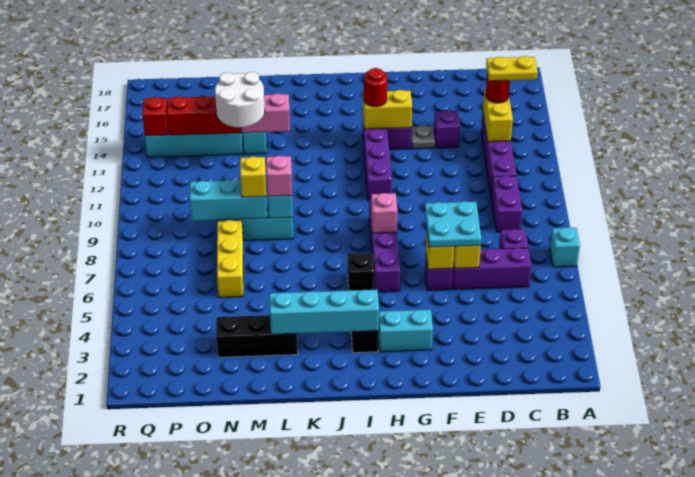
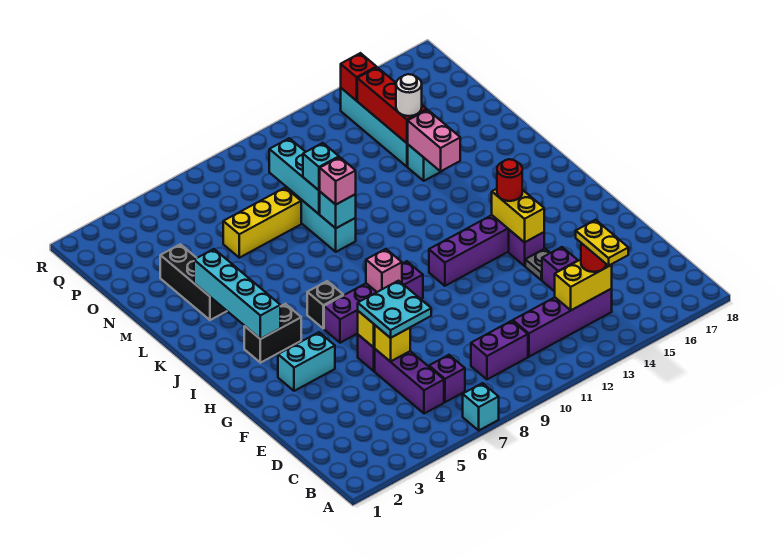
cyan 1x2 brick [378,310,433,352] -> cyan 1x2 brick turned to [278,332,335,391]
yellow 1x1 brick [240,157,266,197] -> cyan 1x1 brick [303,143,339,190]
white 2x2 round brick [215,72,265,127] -> white 1x1 round brick [396,74,422,116]

